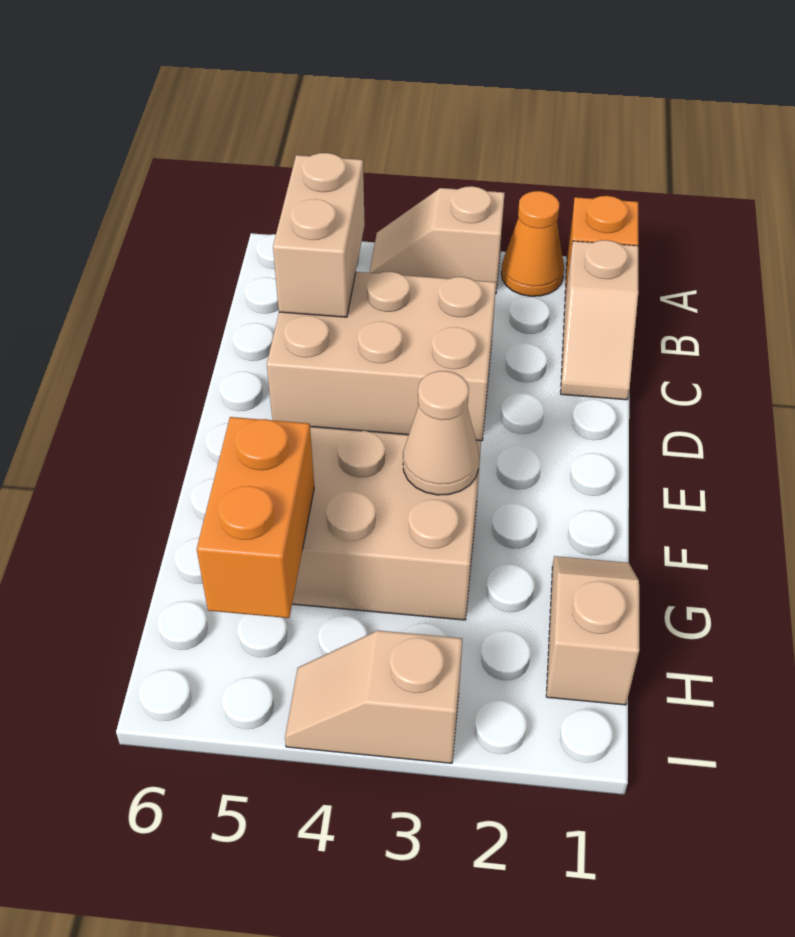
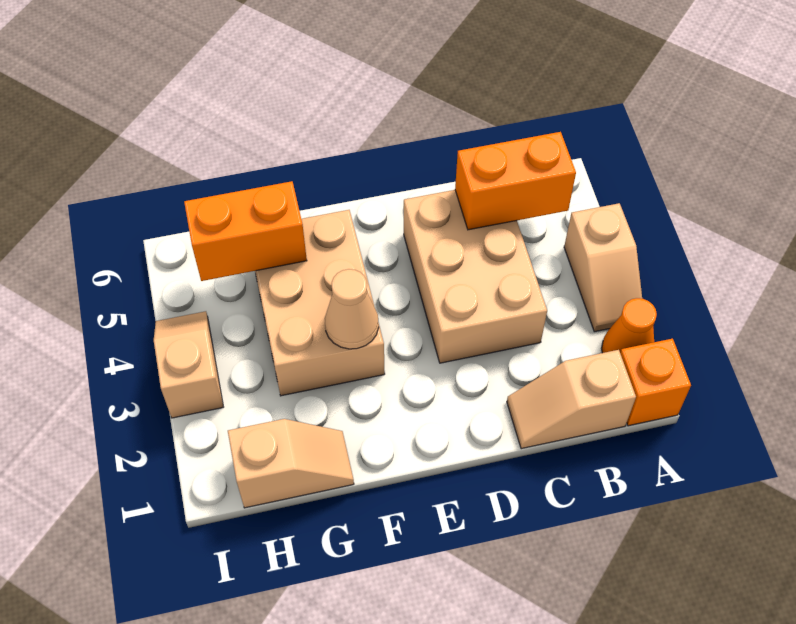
tan 1x2 slope [369,186,505,294] -> tan 1x2 slope turned to [564,203,642,332]
tan 1x2 brick [273,153,365,317] -> orange 1x2 brick [455,132,576,230]

